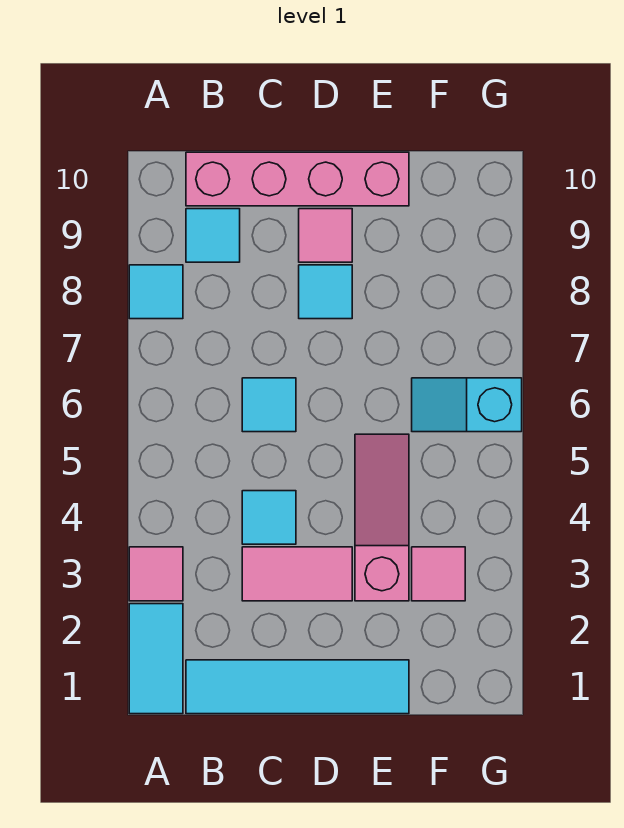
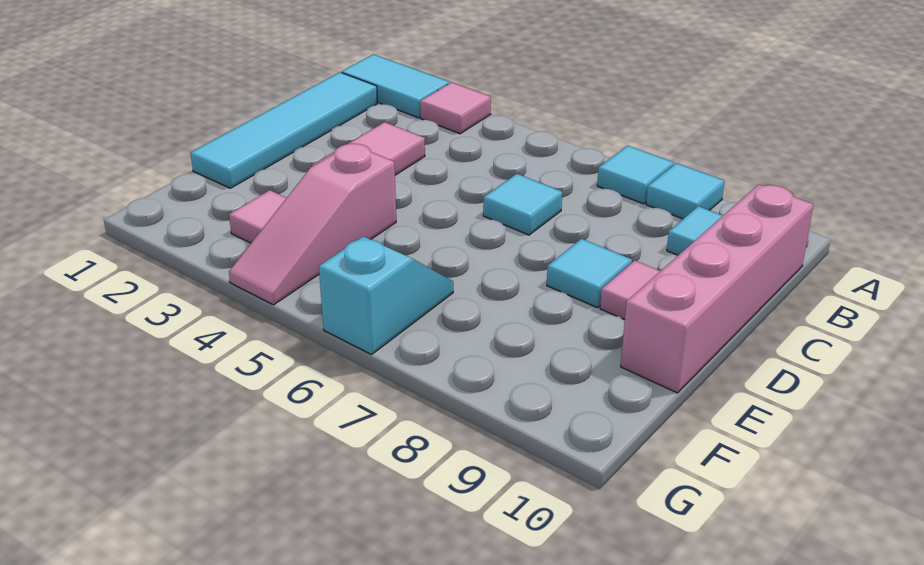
cyan 1x1 tile [242,491,296,544] -> cyan 1x1 tile moved to [597,146,674,204]
pink 1x3 slope [355,434,409,601] -> pink 1x3 slope turned to [229,144,396,305]

